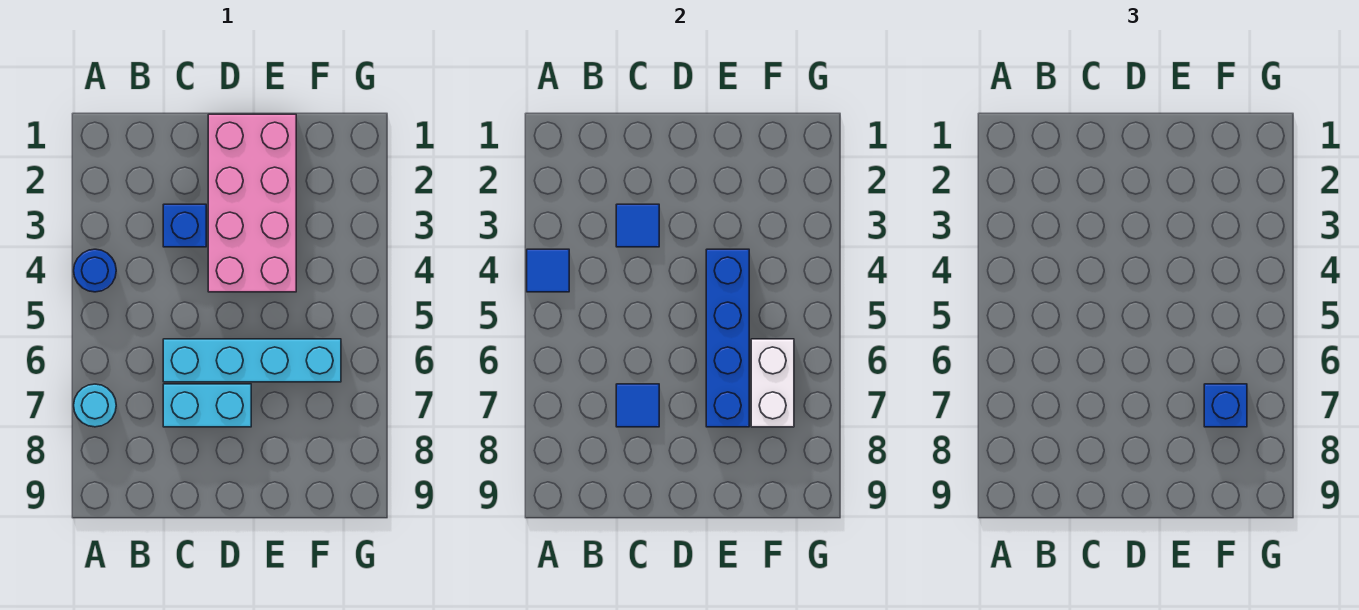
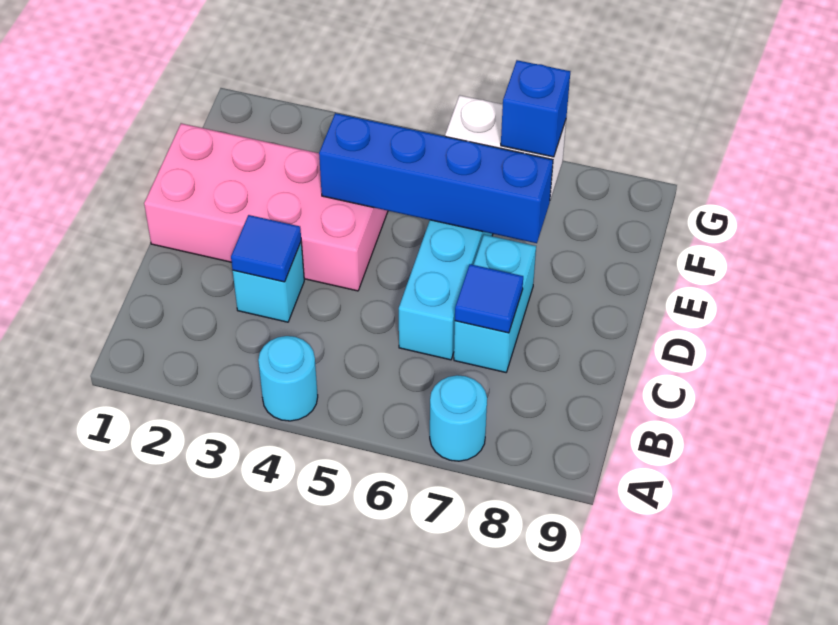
blue 1x1 round brick [74,249,116,292] -> cyan 1x1 round brick [258,336,318,421]
blue 1x1 tile [527,249,569,292] -> none
blue 1x1 brick [163,204,206,247] -> cyan 1x1 brick [233,242,304,322]

